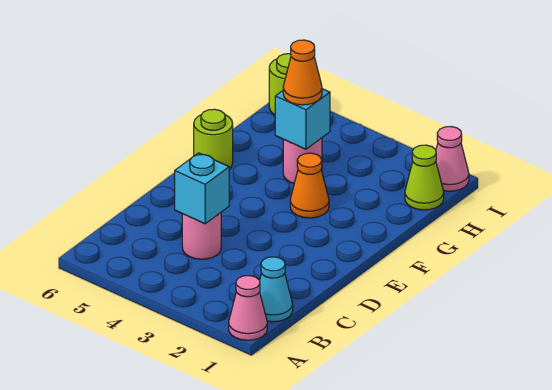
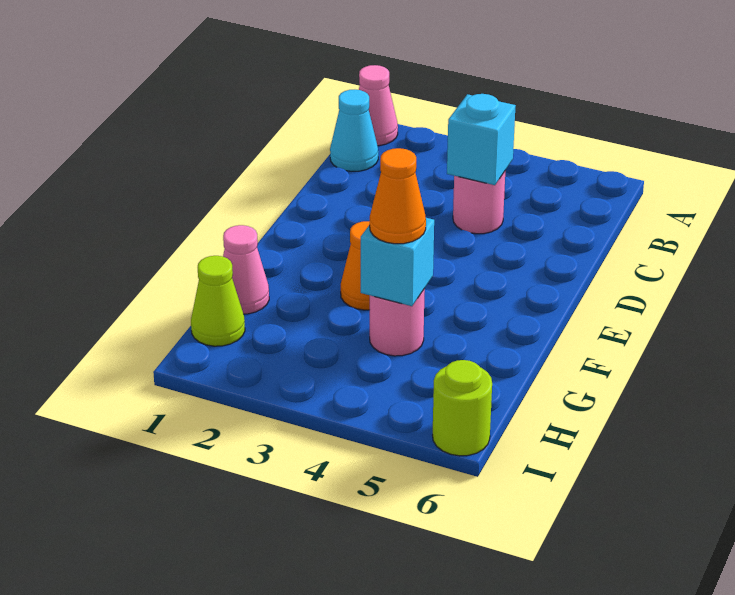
lime 1x1 round brick [194,109,233,169] -> none
pink 1x1 cone [436,127,469,191] -> pink 1x1 cone moved to [223,225,269,314]

